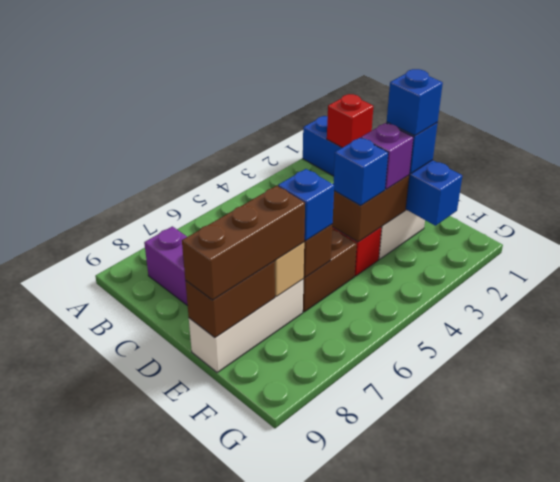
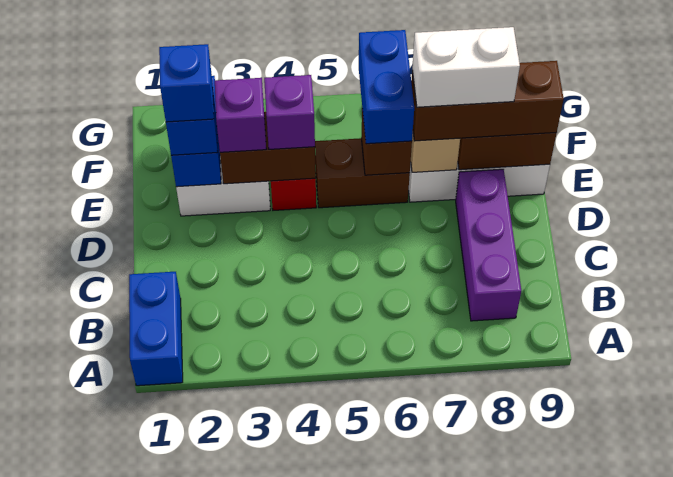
red 1x1 brick [327,94,373,148] -> none
blue 1x1 brick [333,138,388,206] -> purple 1x1 brick [264,75,315,149]
blue 1x1 brick [278,169,334,240] -> blue 1x2 brick [359,30,414,144]
none -> white 1x2 brick [412,27,520,107]

